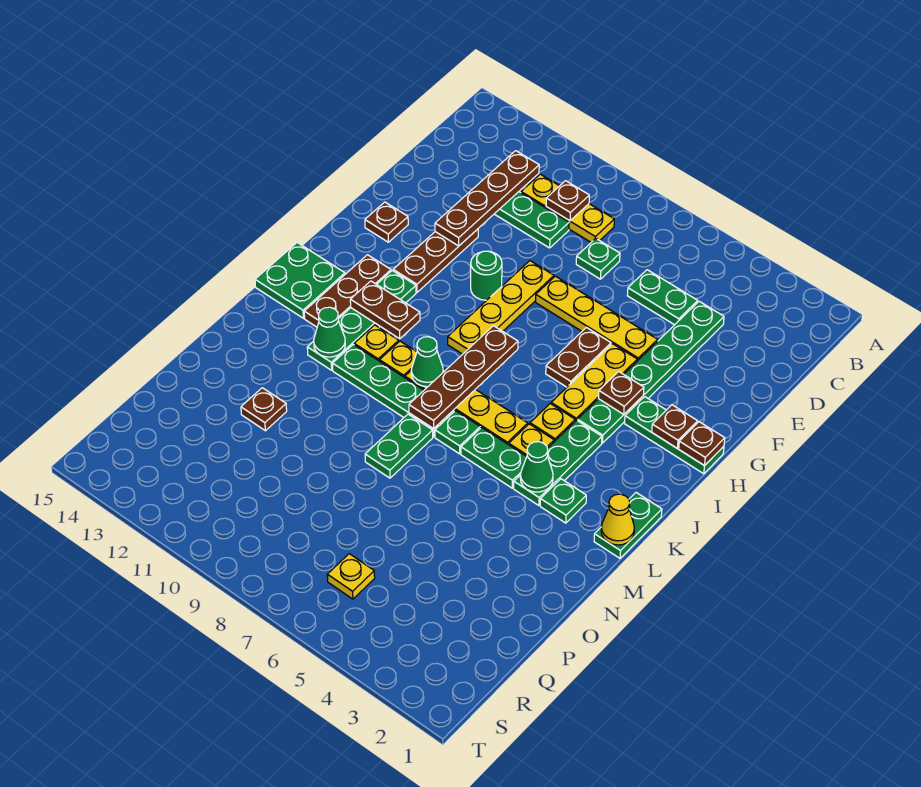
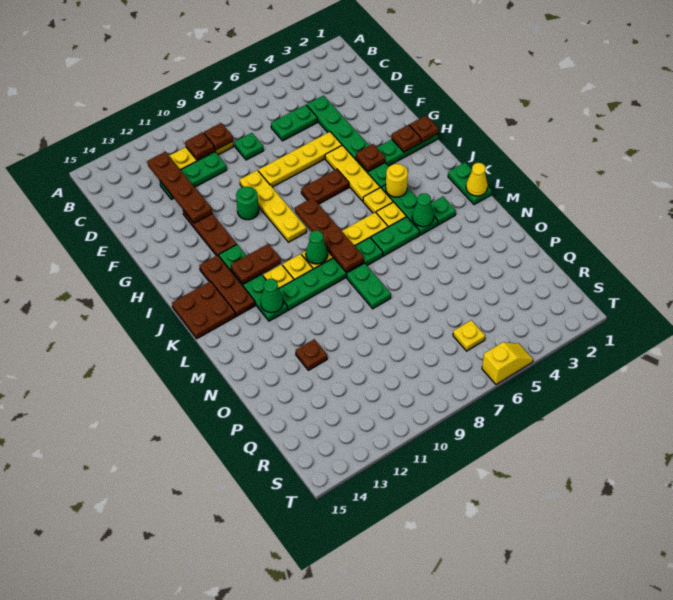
brown 1x2 plate [546,328,611,387] -> brown 1x2 plate turned to [301,169,349,204]
brown 1x1 plate [365,202,408,242] -> brown 1x1 plate moved to [204,123,233,150]
none -> yellow 1x1 round brick [386,164,408,197]
green 2x2 plate [255,243,345,318] -> brown 2x2 plate [172,281,236,339]
none -> yellow 1x2 slope [482,342,533,385]

